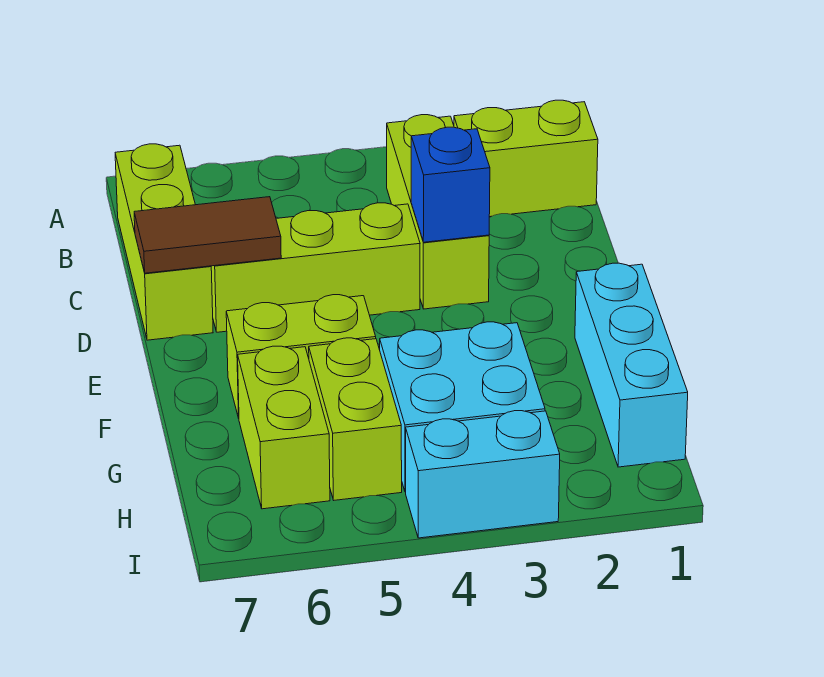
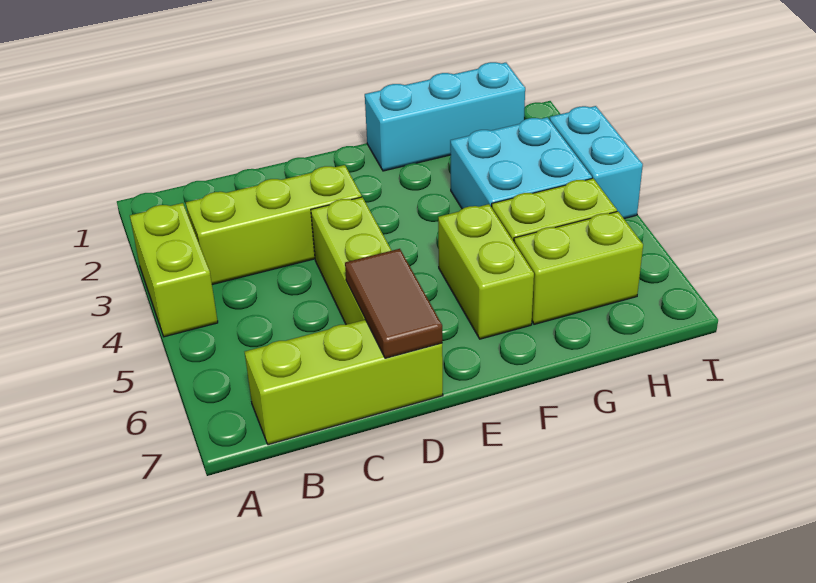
lime 1x2 brick [454,100,598,217] -> lime 1x2 brick moved to [130,203,218,337]
blue 1x1 brick [411,127,490,242] -> none

